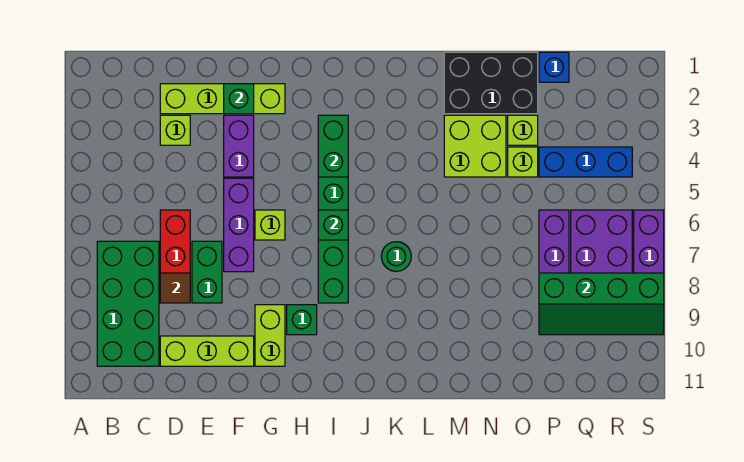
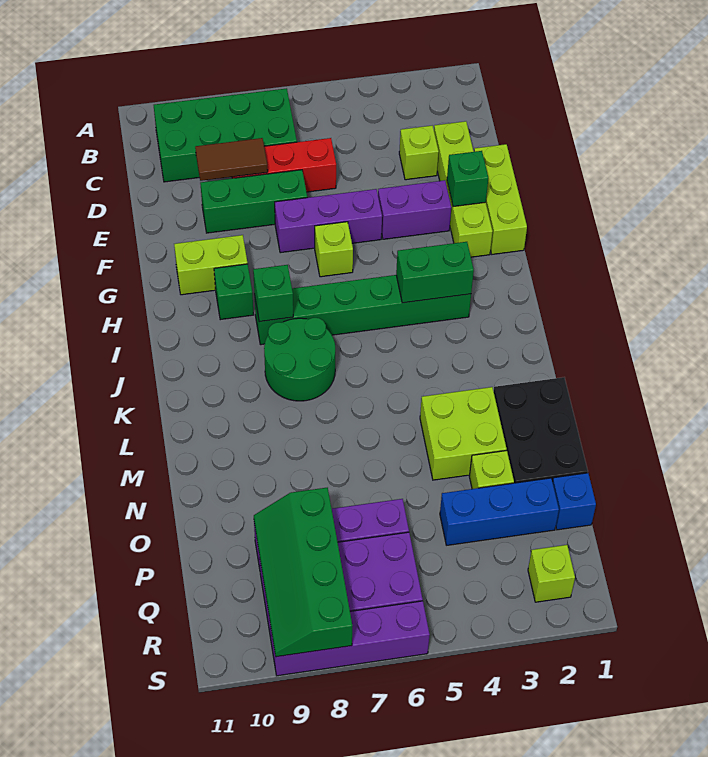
brown 1x1 tile [160,273,190,303] -> brown 1x2 tile [195,138,268,181]
lime 1x3 brick [160,336,254,366] -> lime 1x3 brick moved to [474,144,527,254]
green 1x2 brick [192,241,222,303] -> green 1x3 brick [200,170,307,233]
green 1x1 brick [318,210,348,240] -> green 1x1 brick moved to [253,265,293,322]
green 1x1 round brick [381,242,411,272] -> green 2x2 round brick [264,318,335,401]
lime 1x1 brick [508,147,538,177] -> lime 1x1 brick moved to [528,545,575,602]
blue 1x3 brick [539,147,632,177] -> blue 1x3 brick turned to [440,478,559,545]

